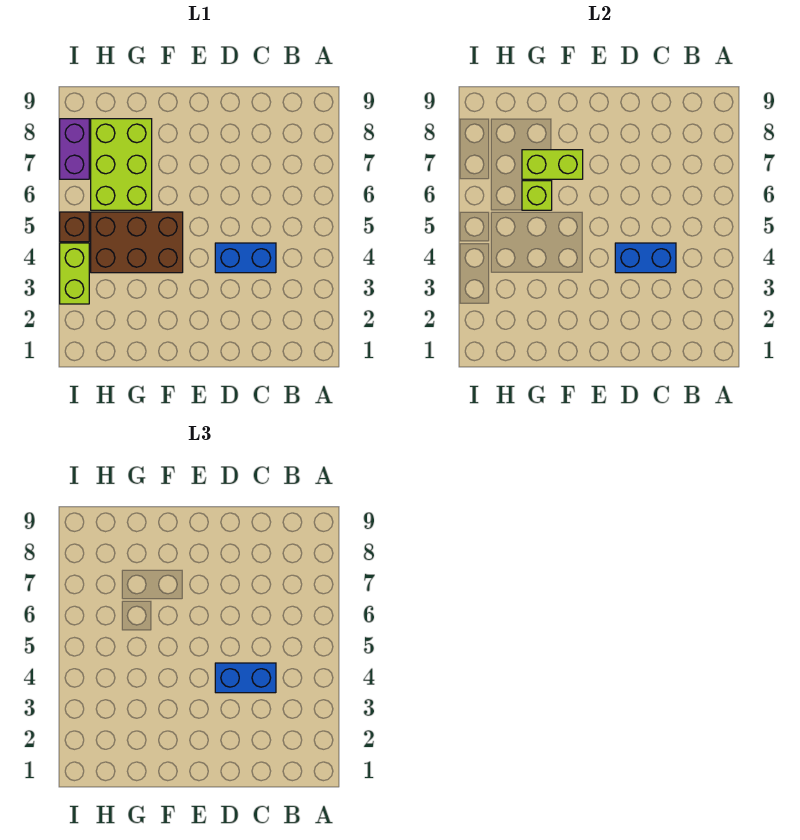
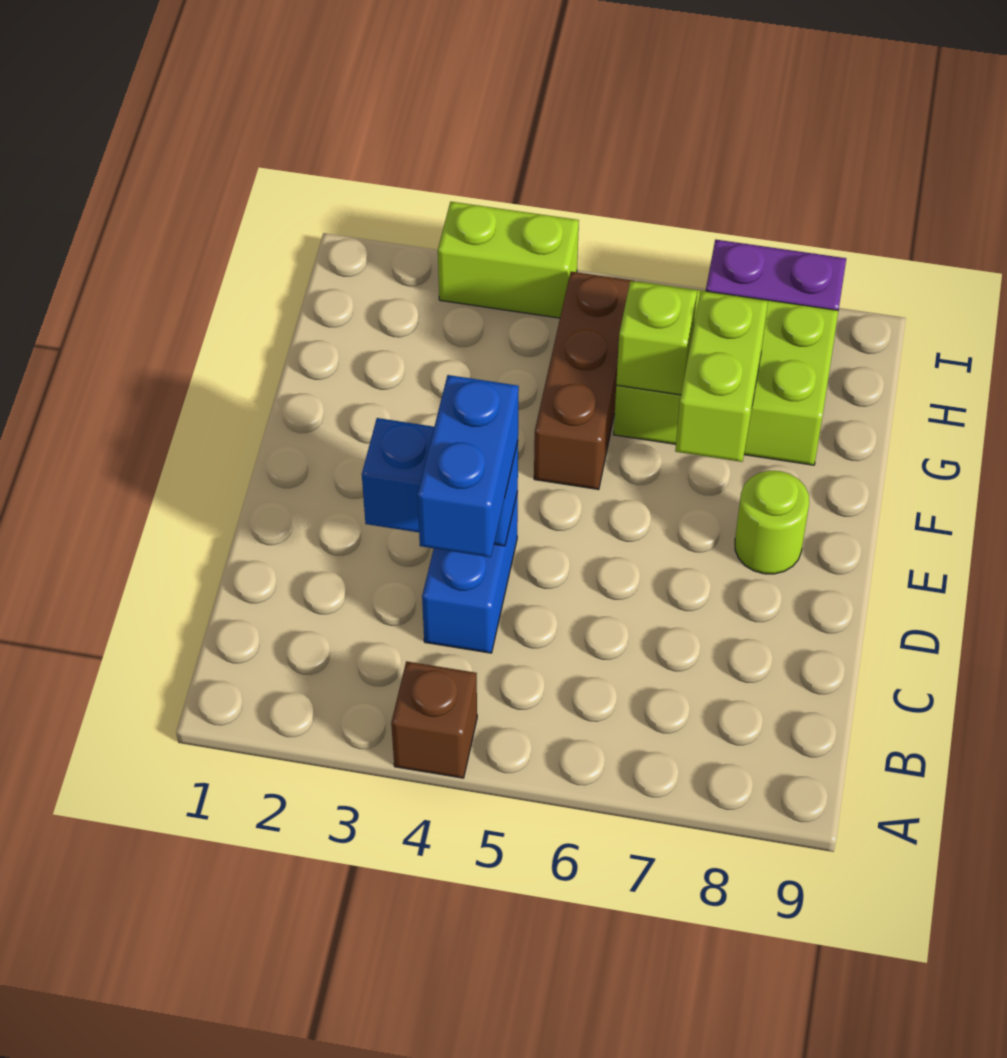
blue 1x2 brick [615,243,676,273] -> blue 1x2 brick turned to [362,418,518,546]
none -> lime 1x1 round brick [735,471,809,574]
brown 2x3 brick [91,212,183,273] -> brown 1x3 brick [534,272,634,490]
brown 1x1 brick [60,212,89,242] -> brown 1x1 brick moved to [391,661,477,778]

